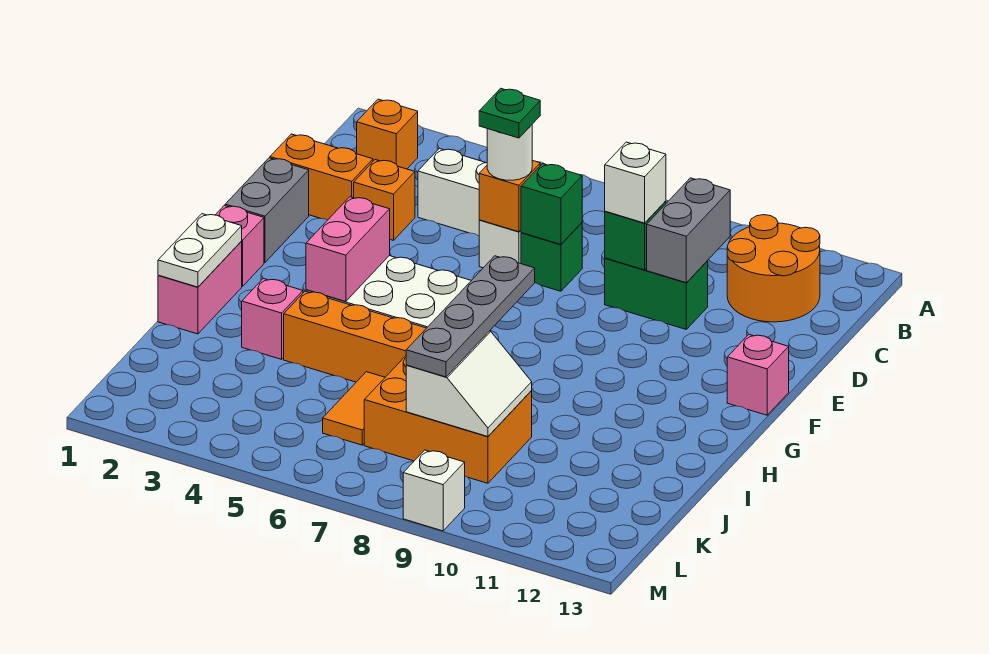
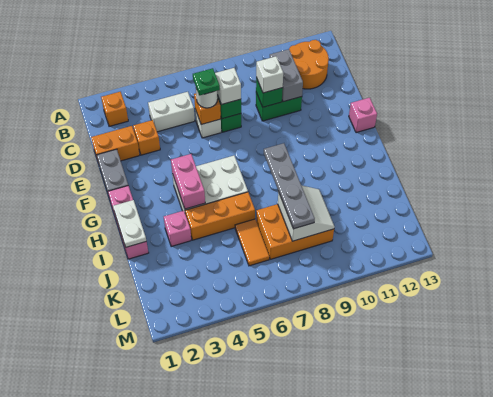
white 1x1 brick [403,450,465,531] -> white 1x1 brick moved to [215,68,241,105]

